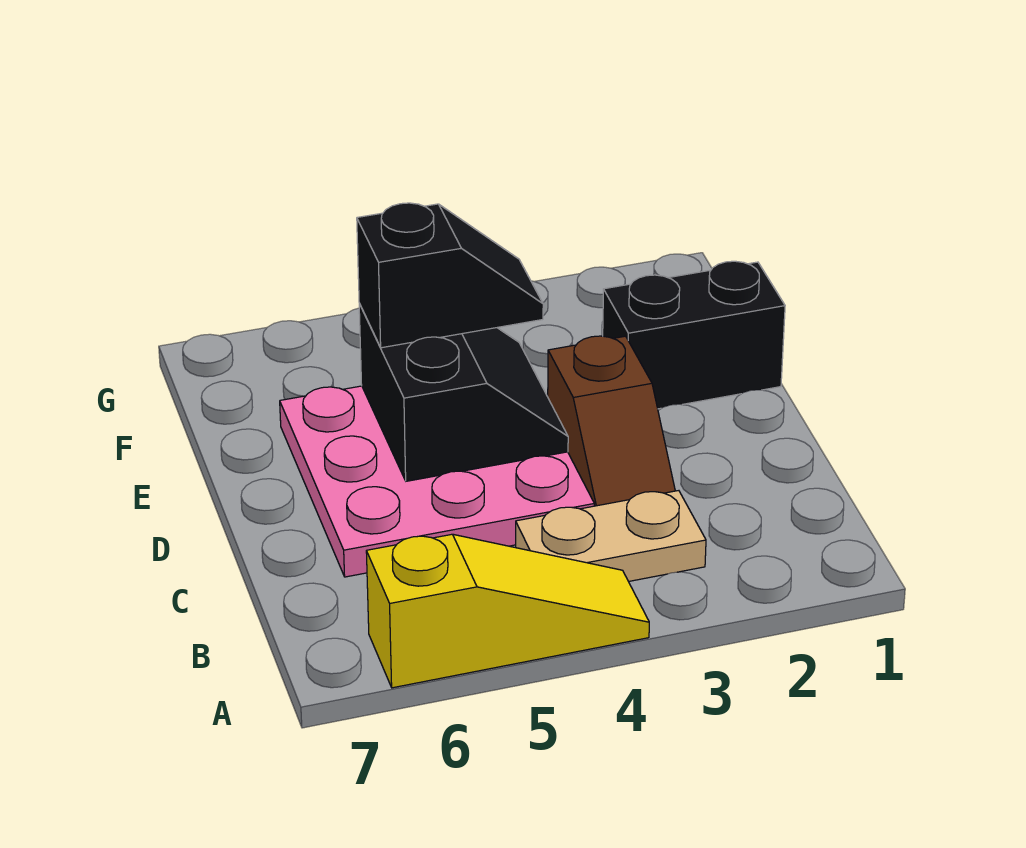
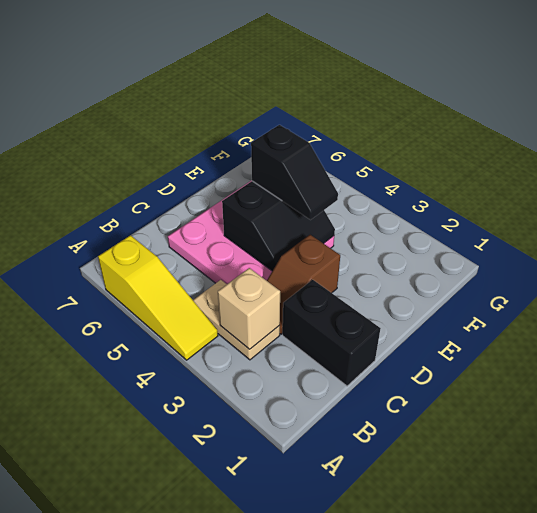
none -> tan 1x1 brick [218,268,280,349]
black 1x2 brick [603,261,785,409] -> black 1x2 brick moved to [283,280,381,386]

